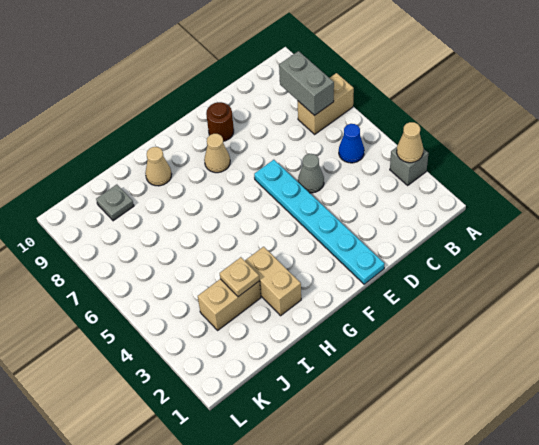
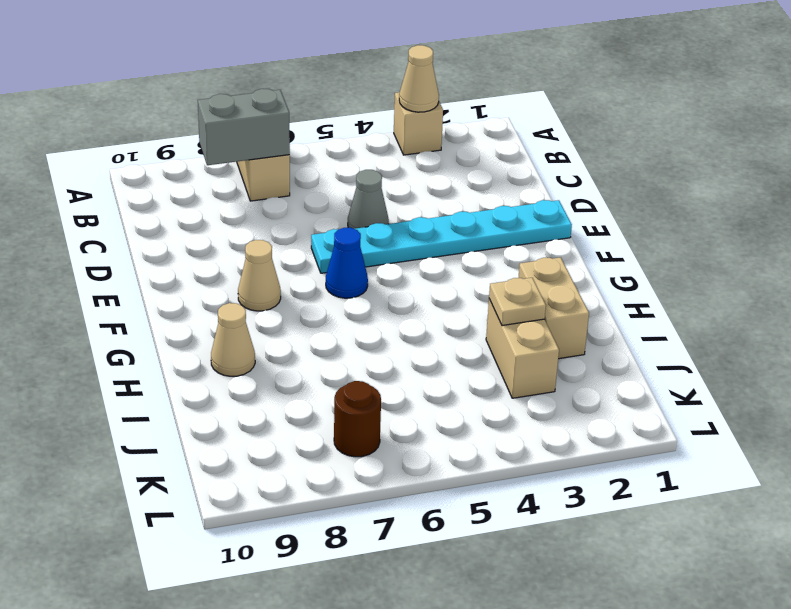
grey 1x1 brick [390,147,428,185] -> tan 1x1 brick [394,92,443,155]
blue 1x1 cone [339,124,364,163] -> blue 1x1 cone moved to [326,228,368,298]
brown 1x1 round brick [206,102,234,141] -> brown 1x1 round brick moved to [334,381,381,457]
tan 1x2 brick [245,247,301,316] -> tan 1x2 brick turned to [518,257,589,359]
grey 1x1 plate [96,185,134,221] -> none

